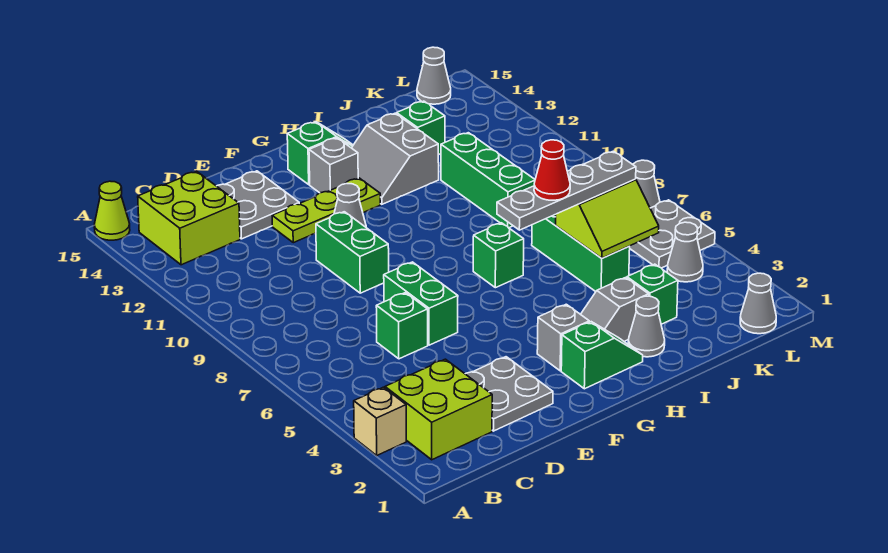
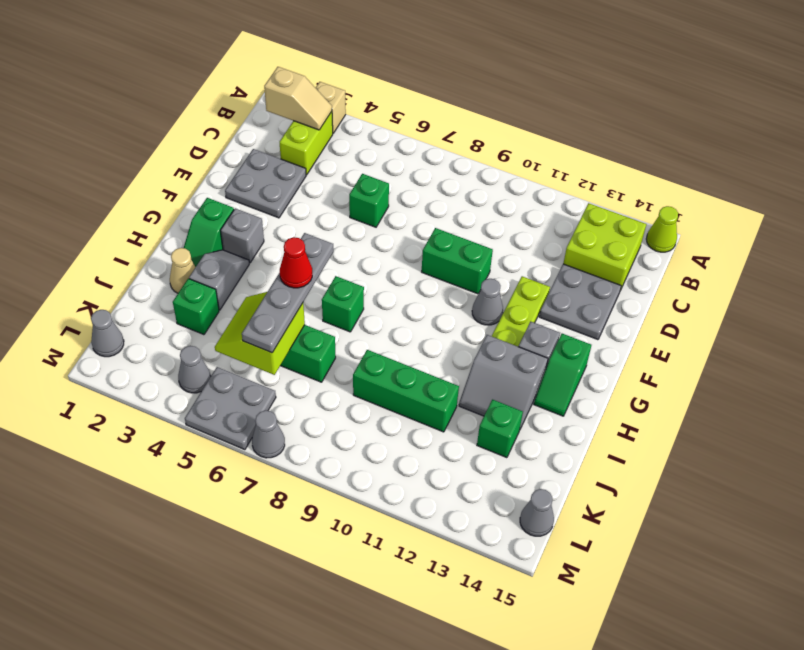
lime 2x2 brick [385,359,492,460] -> lime 1x2 brick [280,112,333,175]
none -> tan 1x2 slope [264,67,332,130]
green 1x2 brick [384,262,458,345] -> none
grey 2x2 slope [352,113,439,204] -> grey 2x2 slope turned to [459,335,548,429]
grey 1x1 cone [628,296,665,357] -> tan 1x1 cone [170,248,195,293]

